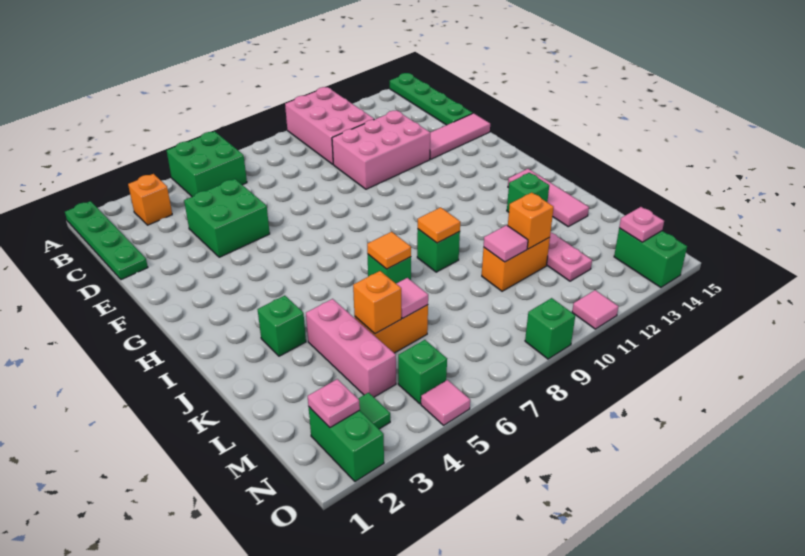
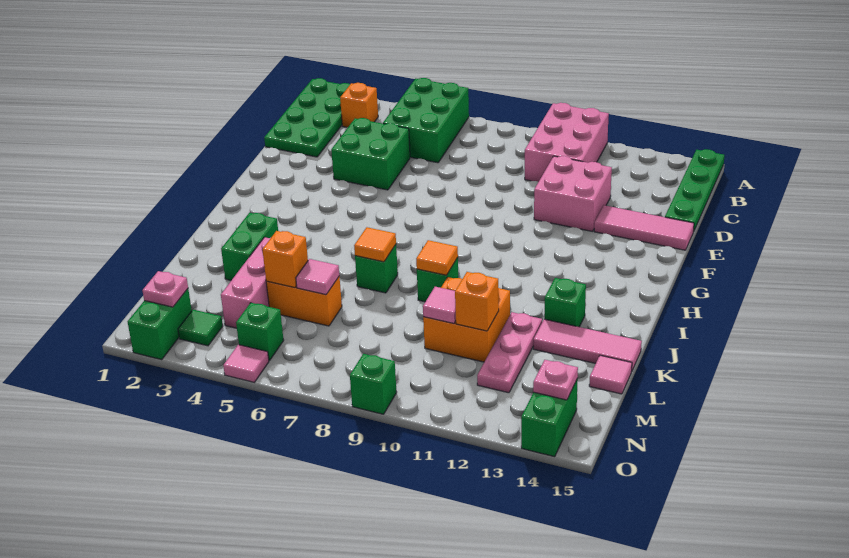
green 1x4 plate [65,201,148,280] -> green 2x4 plate [264,78,350,157]
green 2x2 brick [167,131,247,197] -> green 2x3 brick [383,78,469,163]
pink 2x3 brick [332,110,430,189] -> pink 2x2 brick [534,156,612,231]
pink 1x3 tile [508,169,589,227] -> pink 1x3 tile turned to [533,319,642,370]
green 1x1 brick [258,296,306,356] -> green 1x2 brick [221,213,278,280]
orange 1x2 brick [482,237,550,291] -> orange 2x2 brick [423,277,510,362]
pink 1x1 tile [572,290,619,329] -> pink 1x1 tile moved to [589,355,632,394]

